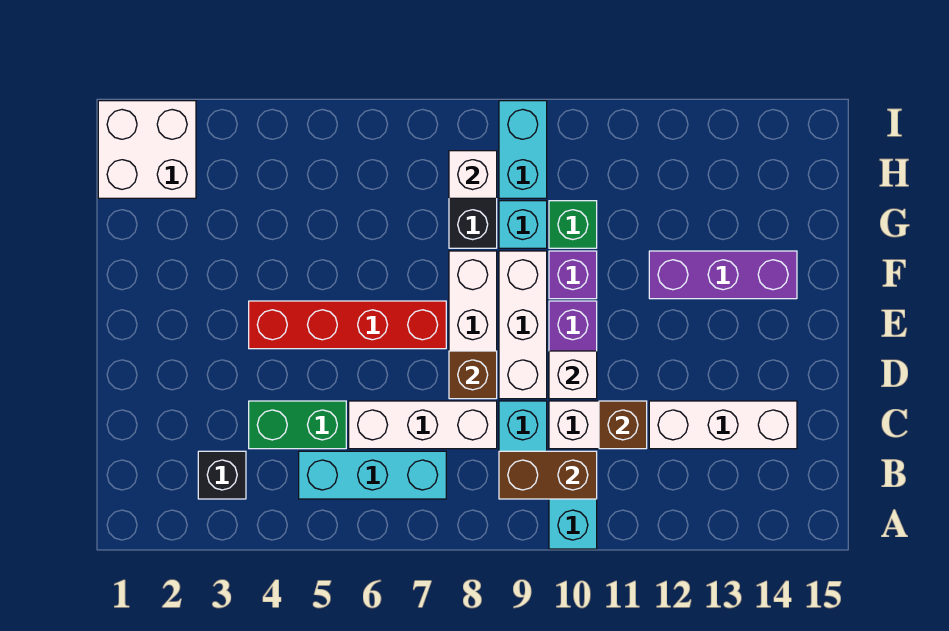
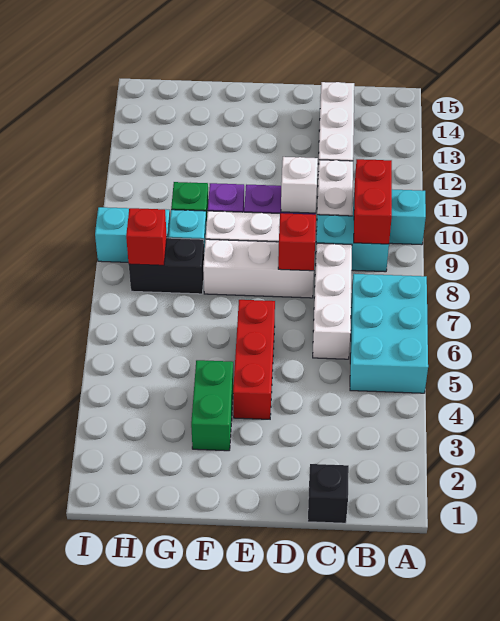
black 1x1 brick [198,451,246,499] -> black 1x1 brick moved to [308,464,349,523]
cyan 1x3 brick [299,451,446,499] -> cyan 2x3 brick [350,274,428,393]
brown 1x2 brick [499,451,597,499] -> red 1x2 brick [354,159,392,244]
green 1x2 brick [249,401,346,449] -> green 1x2 brick moved to [191,360,234,451]
brown 1x1 brick [599,401,647,449] -> none
brown 1x1 brick [449,351,497,399] -> red 1x1 brick [278,213,316,271]
red 1x4 brick [249,301,446,349] -> red 1x3 brick [233,300,275,419]
purple 1x3 brick [649,251,797,299] -> none
white 2x2 brick [98,101,196,198] -> none
white 1x1 brick [449,151,497,198] -> red 1x1 brick [126,208,167,265]

